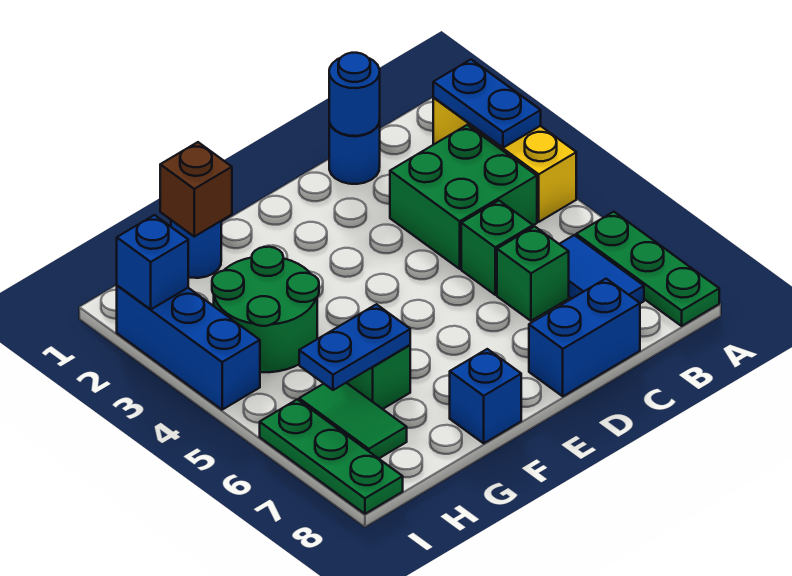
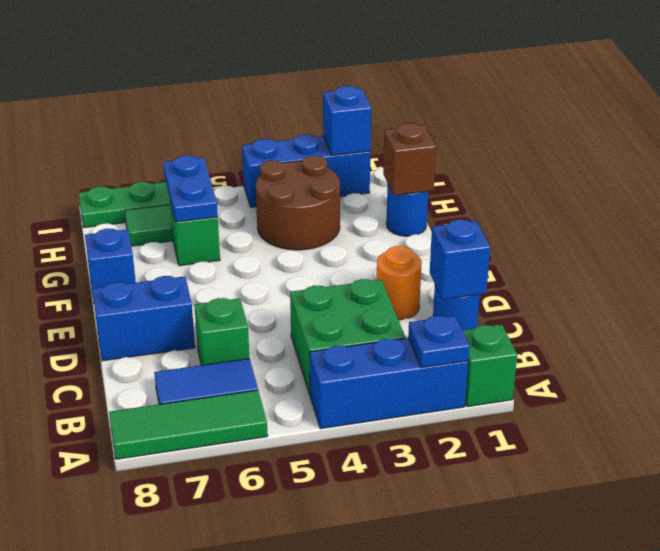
yellow 1x3 brick [433,98,576,222] -> blue 1x3 brick [310,338,468,429]
blue 1x2 plate [433,60,541,148] -> blue 1x1 plate [408,316,469,368]
green 1x3 plate [576,212,719,326] -> green 1x3 tile [109,390,268,459]
blue 1x1 round brick [329,53,380,136] -> blue 1x1 brick [430,220,490,299]
green 1x1 brick [461,201,533,295] -> green 1x1 brick moved to [463,325,517,407]
blue 1x2 brick [529,279,640,396] -> blue 1x2 brick turned to [92,276,195,361]
none -> orange 1x1 round brick [377,246,422,320]
green 2x2 round brick [212,247,319,372] -> brown 2x2 round brick [256,156,340,250]

